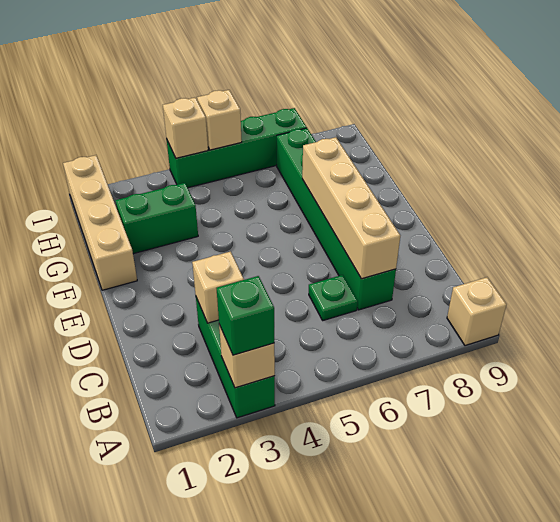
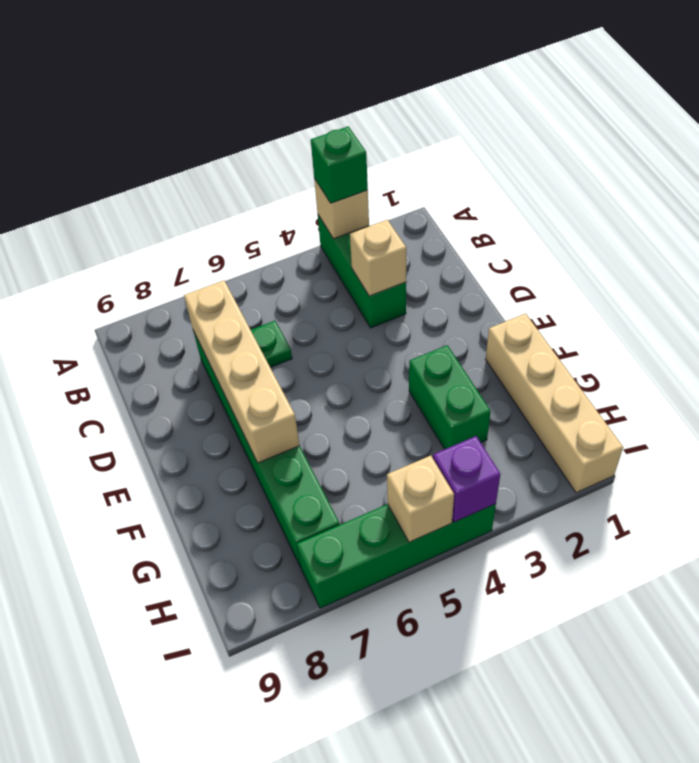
tan 1x1 brick [447,277,507,346] -> none
green 1x2 brick [115,183,198,254] -> green 1x2 brick turned to [409,345,491,449]
tan 1x1 brick [163,98,208,158] -> purple 1x1 brick [433,436,500,522]

